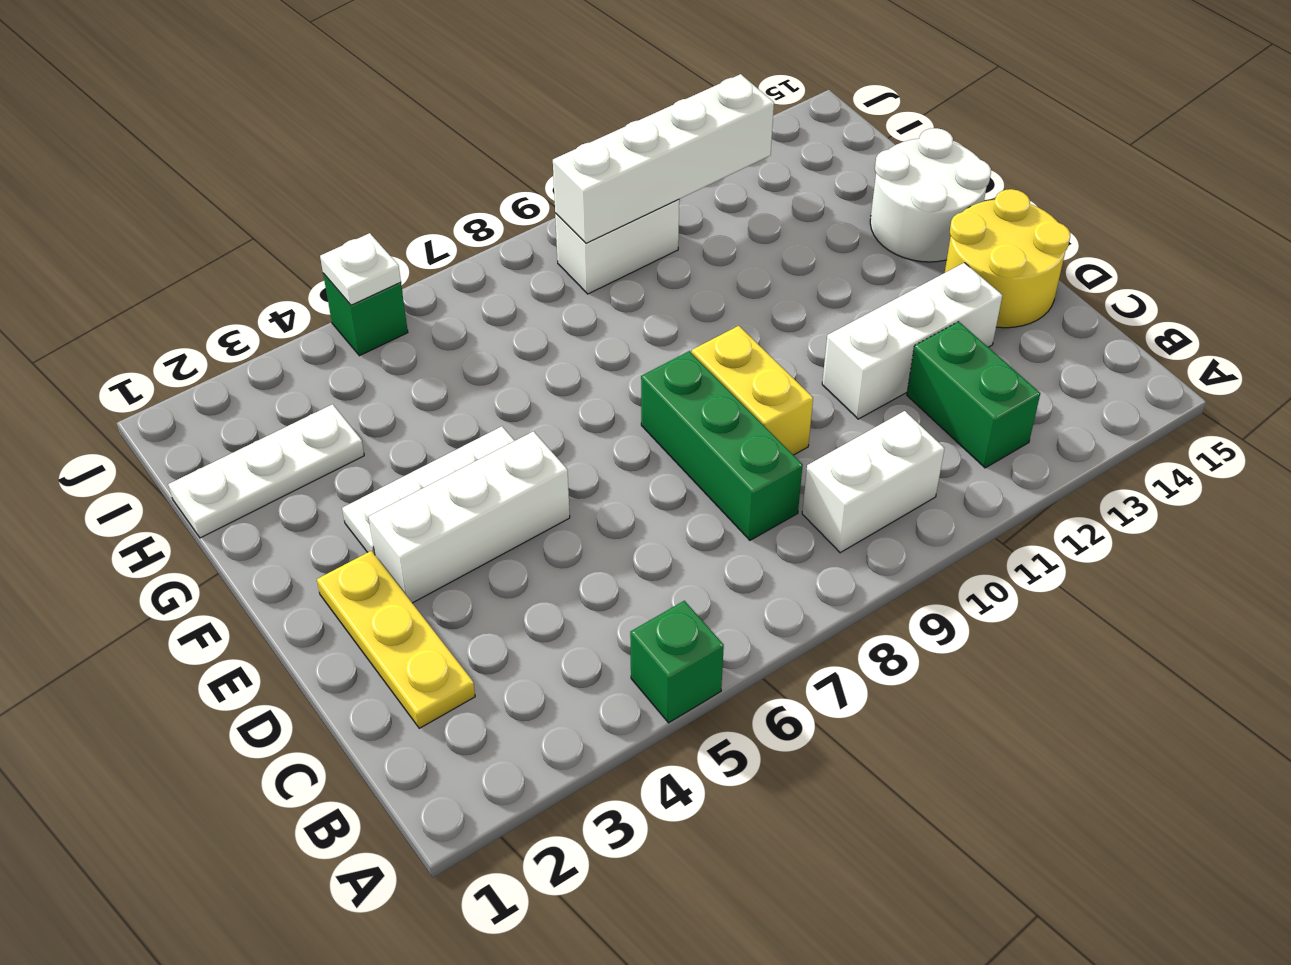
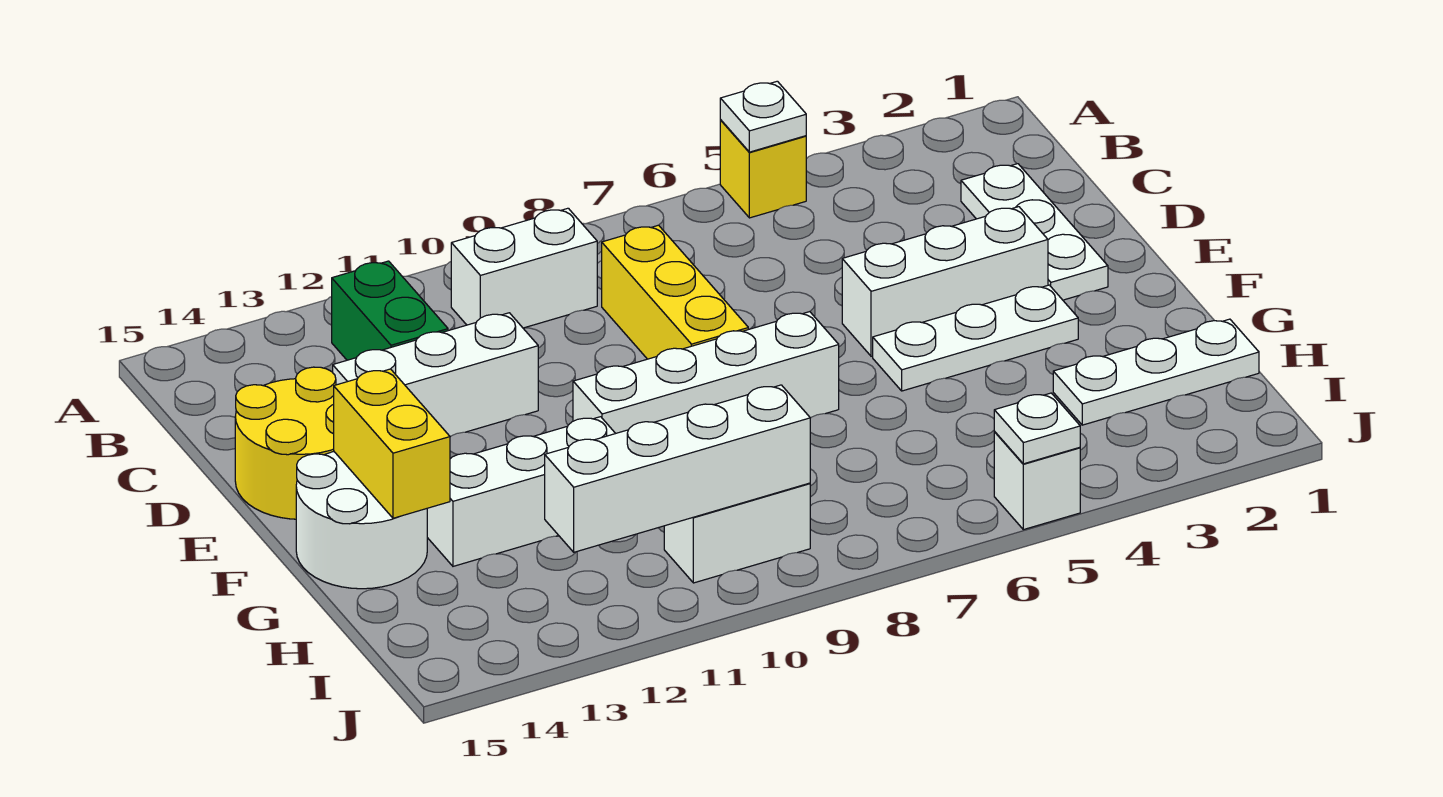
green 1x1 brick [630,601,724,723] -> yellow 1x1 brick [720,120,806,218]
none -> white 1x1 plate [720,81,806,152]
yellow 1x3 plate [317,551,475,728] -> white 1x3 plate [961,164,1108,300]
green 1x3 brick [641,351,803,540] -> yellow 1x3 brick [602,225,748,359]
yellow 1x2 brick [692,326,813,455] -> yellow 1x2 brick moved to [334,369,450,518]
none -> white 1x4 brick [573,312,839,433]
none -> white 1x3 brick [427,417,616,566]
green 1x1 brick [323,273,408,356] -> white 1x1 brick [994,432,1080,530]

